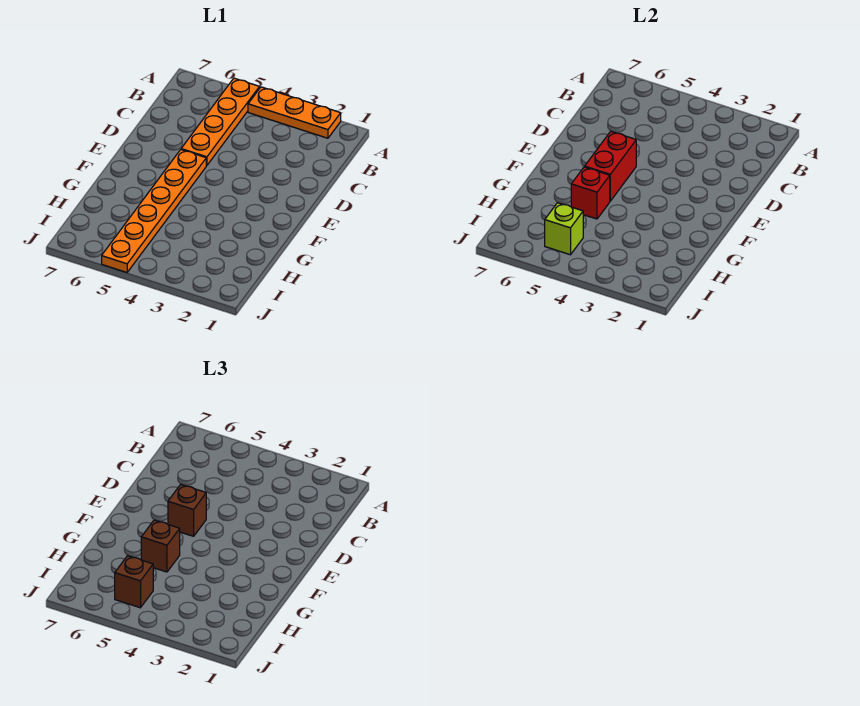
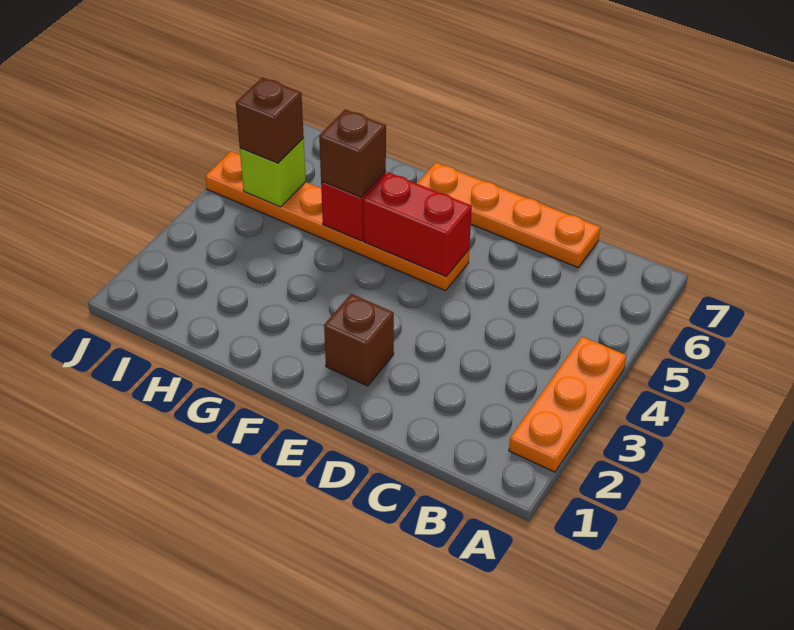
orange 1x4 plate [181,78,260,166] -> orange 1x4 plate moved to [417,163,600,267]
brown 1x1 brick [168,485,206,536] -> brown 1x1 brick moved to [324,294,394,386]

